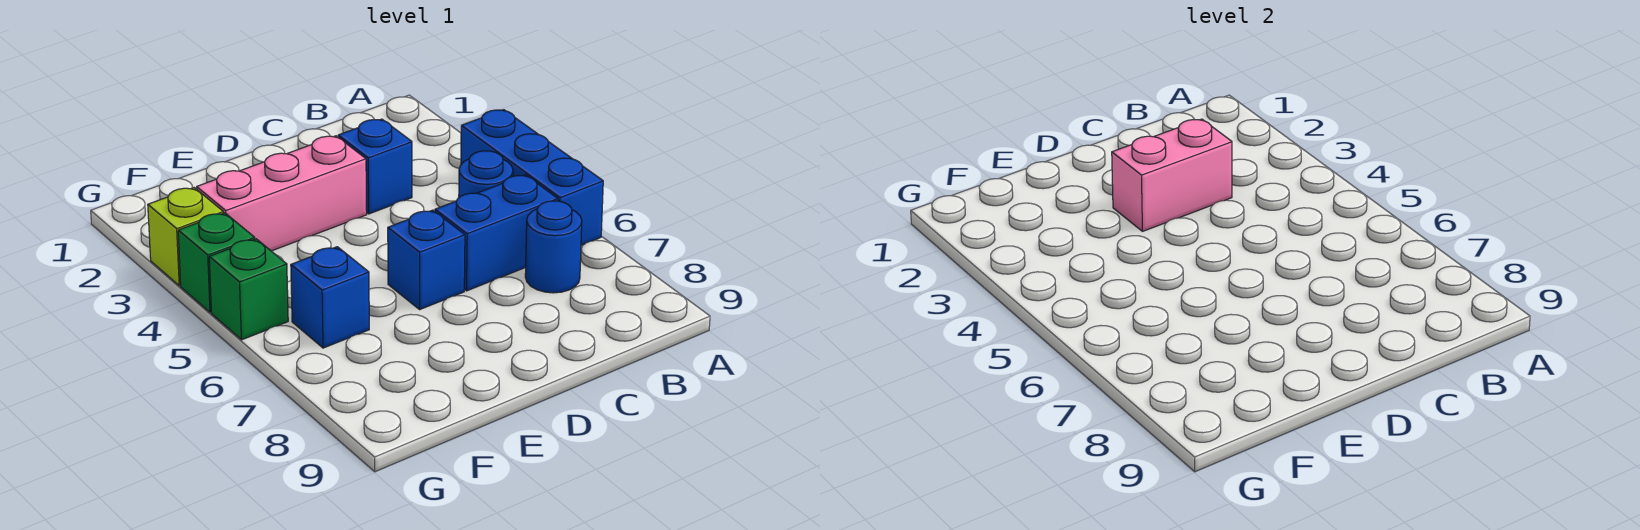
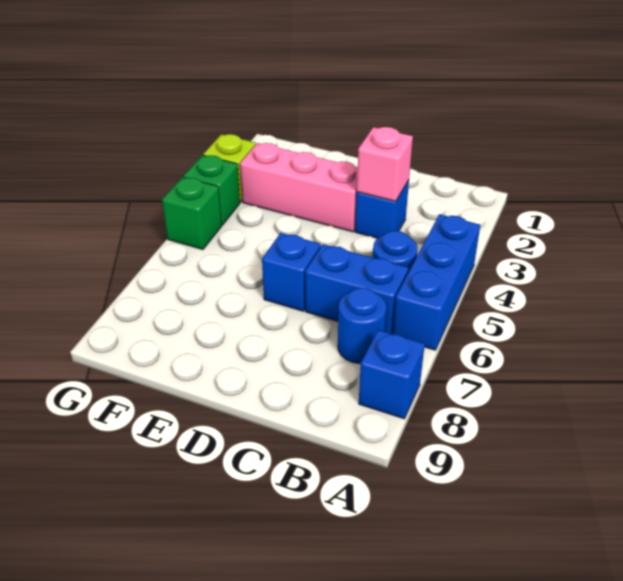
pink 1x2 brick [1112,119,1232,231] -> pink 1x1 brick [357,127,413,201]
blue 1x1 brick [291,247,369,348] -> blue 1x1 brick moved to [359,330,425,419]

